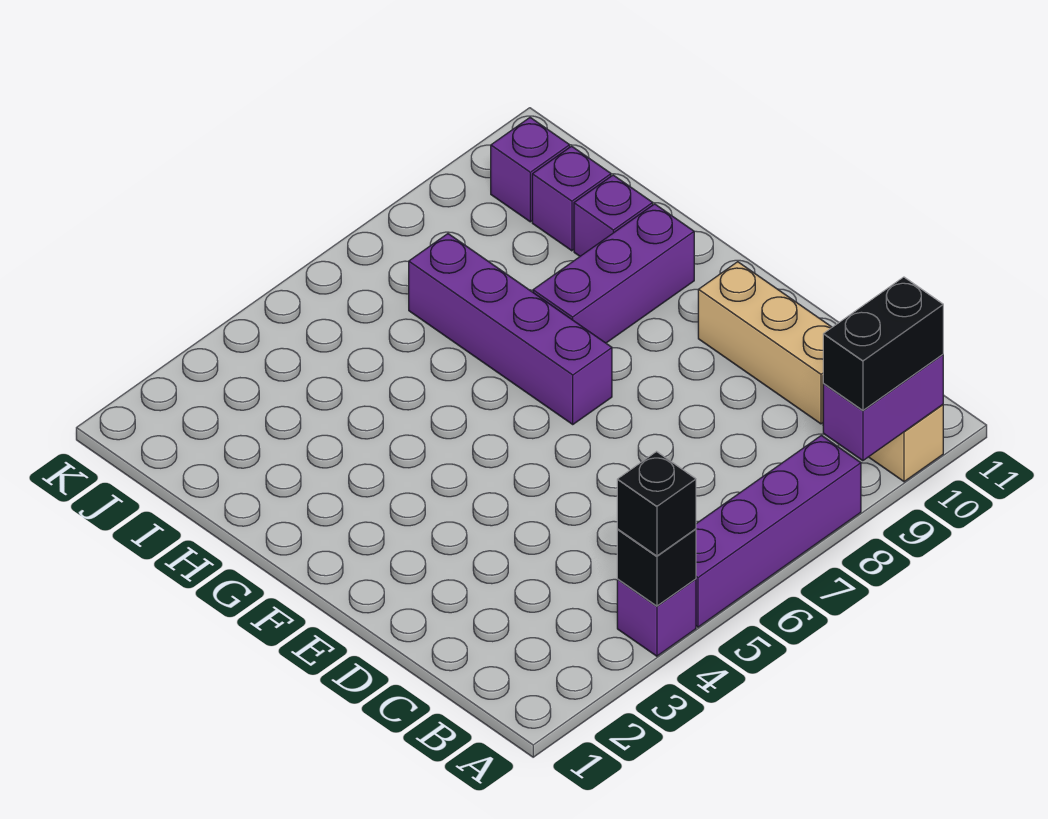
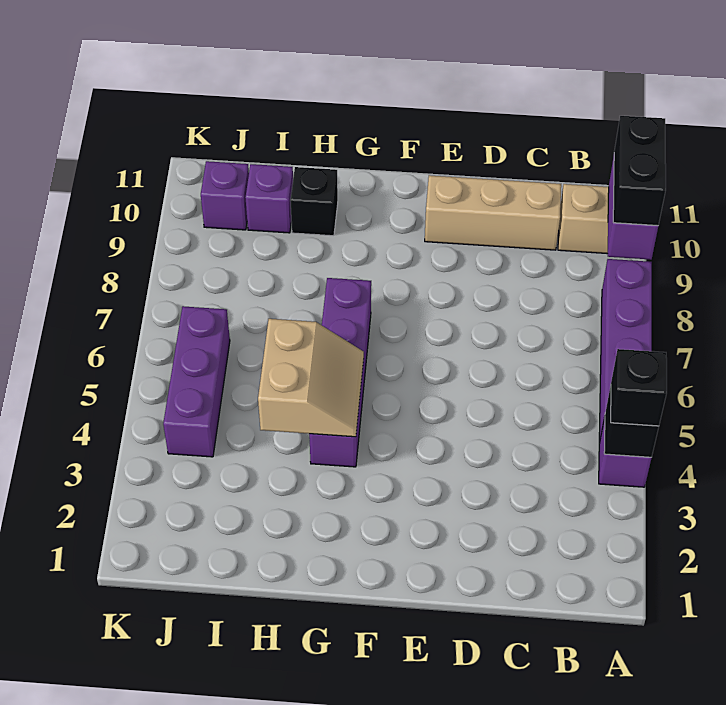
purple 1x4 brick [409,234,612,424] -> purple 1x4 brick turned to [309,278,371,467]
none -> tan 2x2 slope [258,319,364,437]
purple 1x3 brick [533,204,694,343] -> purple 1x3 brick moved to [163,306,230,457]
purple 1x1 brick [574,175,653,256] -> black 1x1 brick [290,167,338,236]

